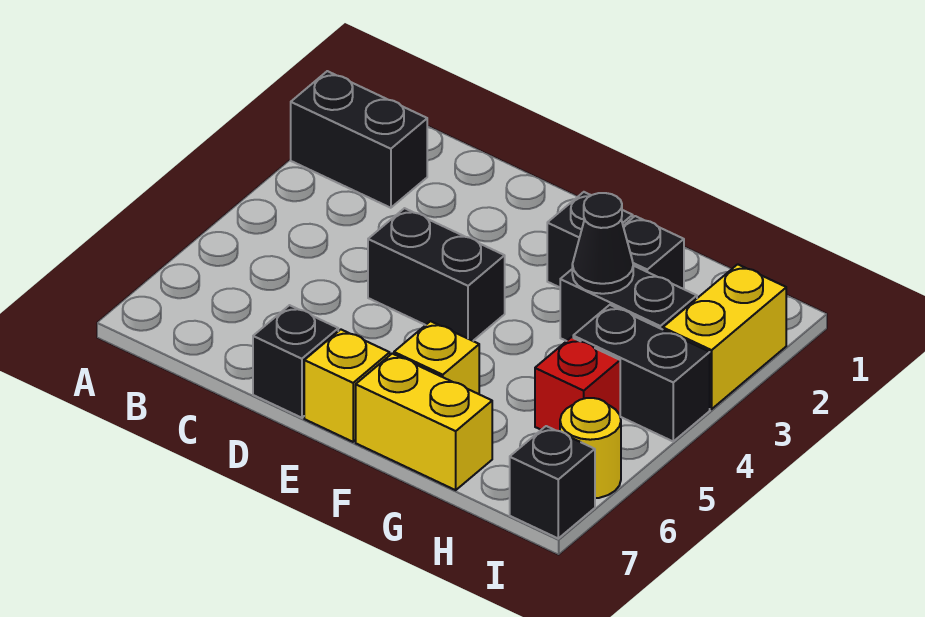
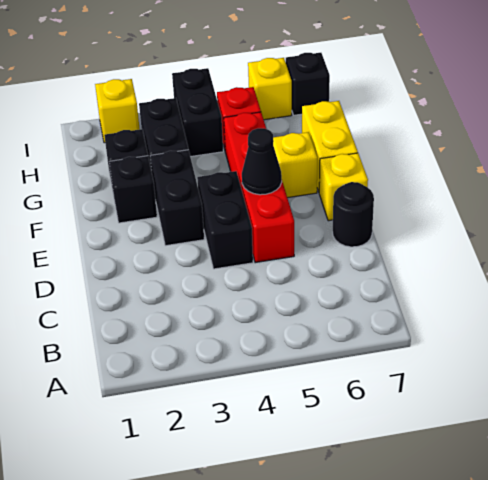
black 1x2 brick [291,71,427,208] -> black 1x2 brick moved to [150,150,204,246]
none -> red 1x4 brick [224,112,294,263]
black 1x1 brick [253,305,338,418] -> black 1x1 round brick [333,182,374,247]
black 1x1 cone [572,193,633,294] -> black 1x1 cone moved to [242,128,282,195]
yellow 1x2 brick [663,264,786,409] -> yellow 1x1 brick [95,79,140,143]
yellow 1x1 round brick [560,398,621,498] -> yellow 1x1 brick [248,58,292,120]

